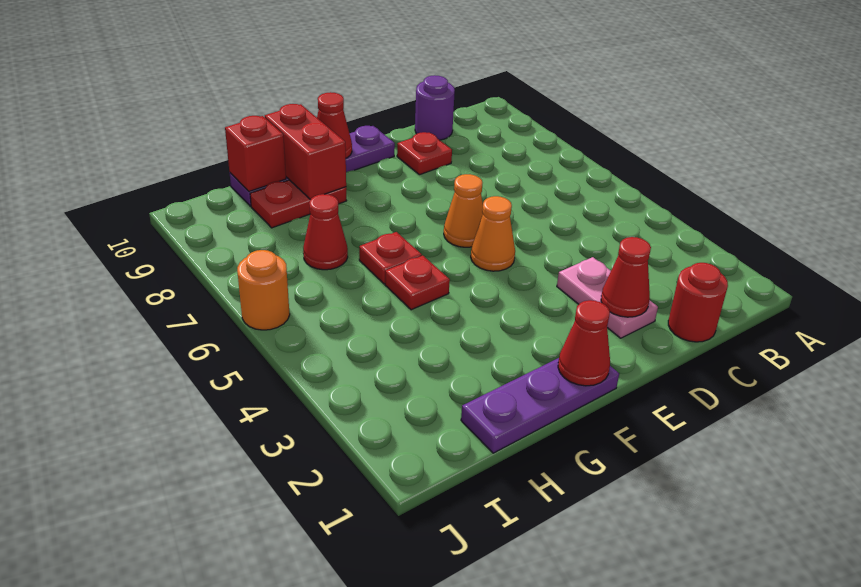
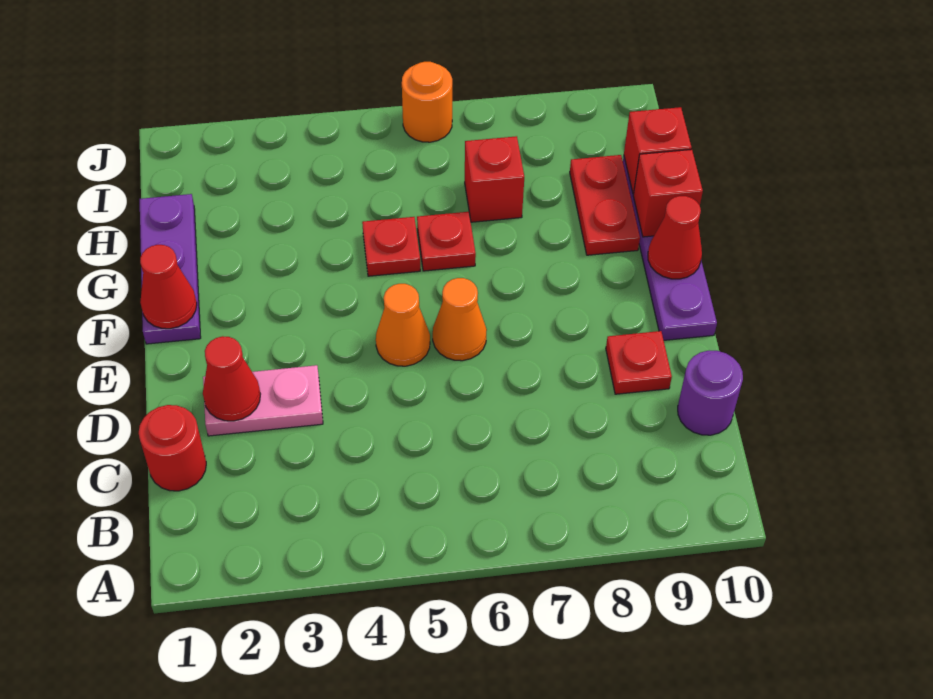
red 1x2 brick [265,104,346,199] -> red 1x1 brick [633,149,703,237]
red 1x1 cone [303,194,348,270] -> red 1x1 brick [465,136,524,222]

